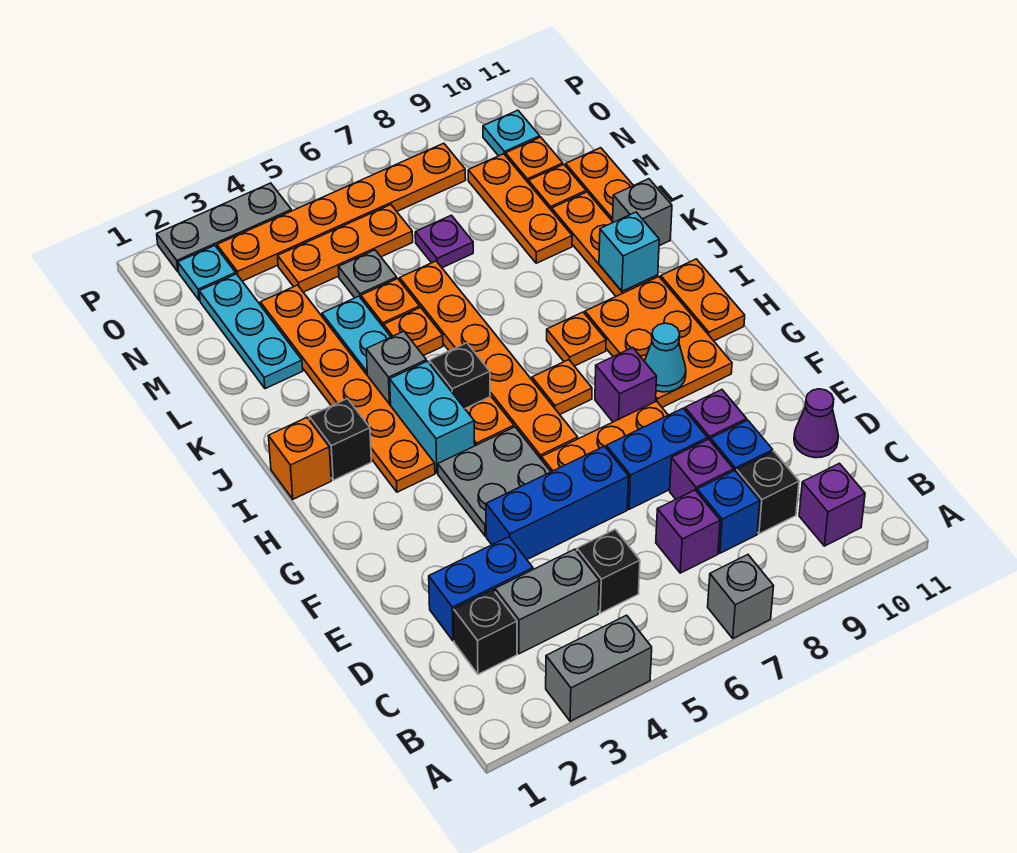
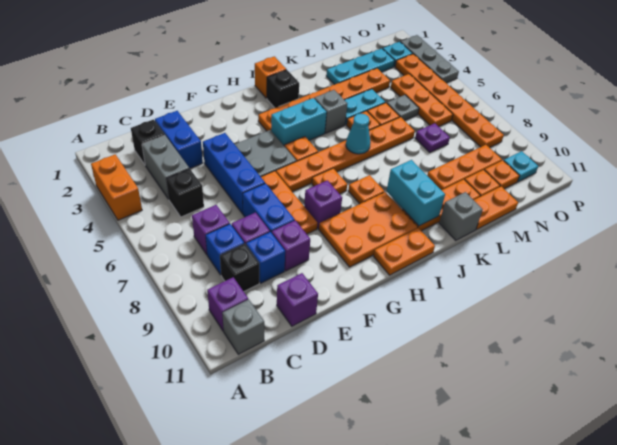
grey 1x2 brick [546,615,652,721] -> orange 1x2 brick [91,154,142,220]
grey 1x1 brick [708,555,774,638] -> grey 1x1 brick moved to [222,299,264,354]
purple 1x1 cone [794,389,838,458] -> purple 1x1 brick [277,273,318,326]
cyan 1x1 cone [645,323,686,392] -> cyan 1x1 cone moved to [346,113,371,154]
black 1x1 brick [429,343,490,408] -> none
cyan 1x1 brick [599,212,659,291] -> cyan 1x2 brick [387,160,445,226]

